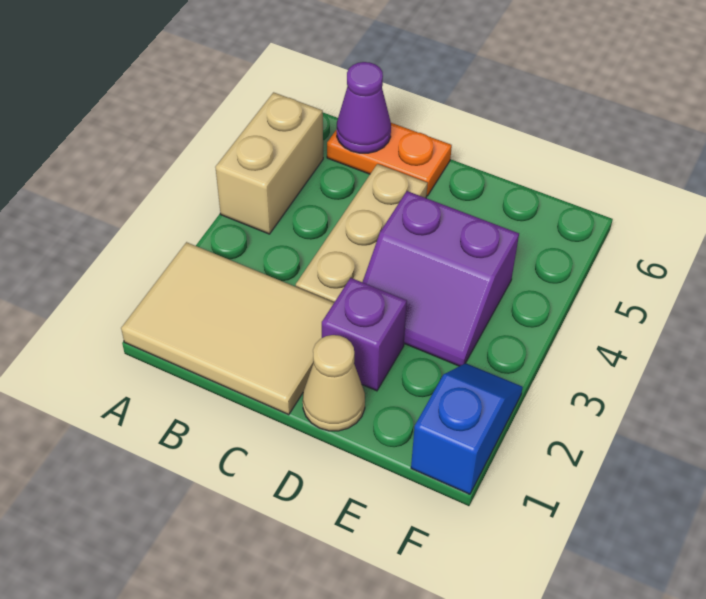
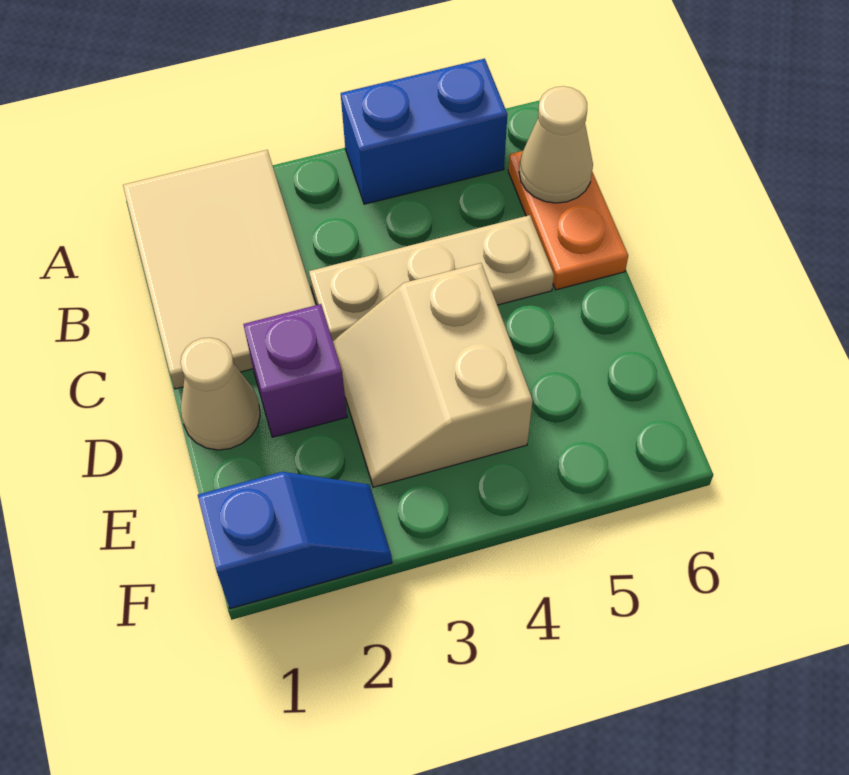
tan 1x2 brick [215,92,323,234] -> blue 1x2 brick [341,59,507,204]
purple 1x1 cone [337,62,391,153] -> tan 1x1 cone [519,86,593,203]
purple 2x2 slope [363,191,519,366] -> tan 2x2 slope [333,263,533,487]

